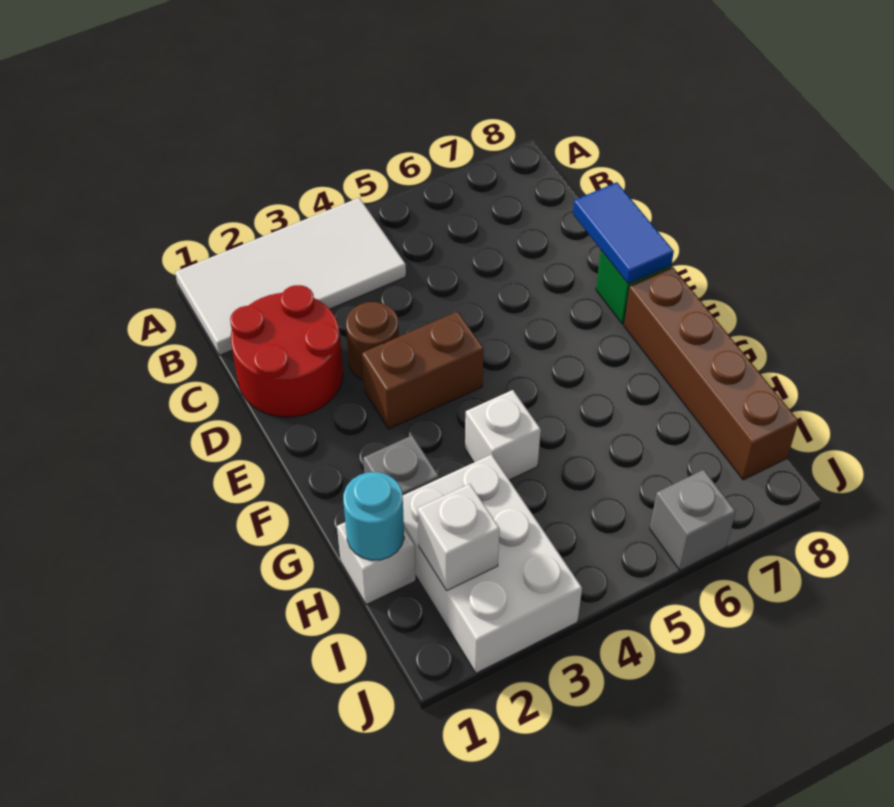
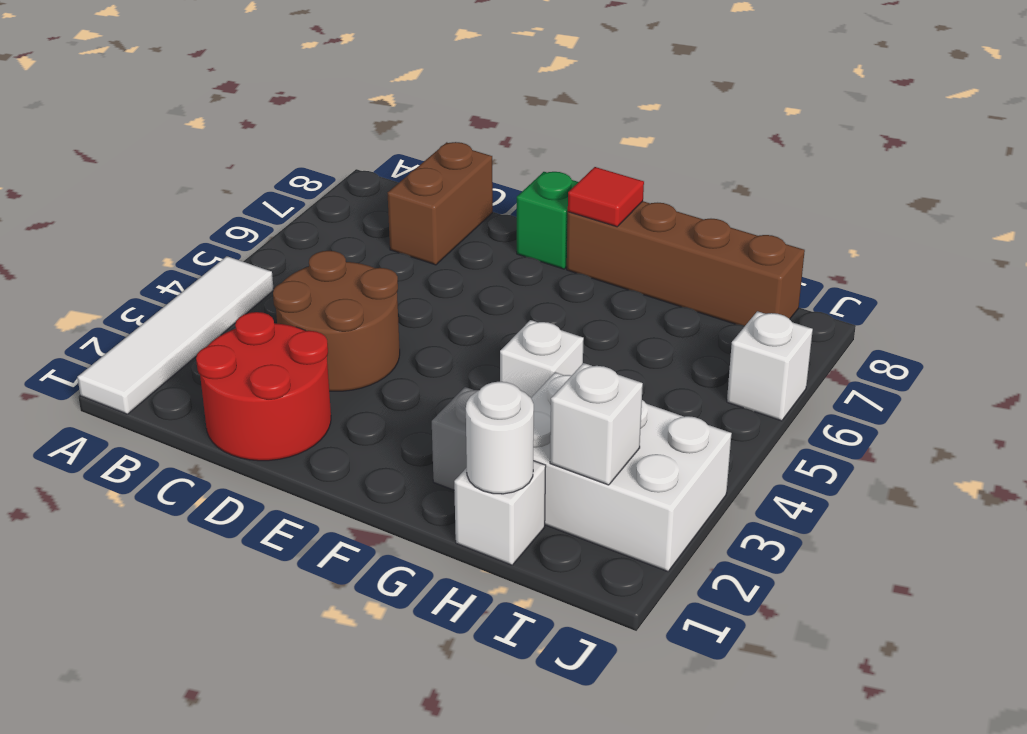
white 2x4 tile [175,198,406,355] -> white 1x4 tile [77,256,274,414]
brown 1x1 round brick [346,302,399,380] -> brown 2x2 round brick [273,251,400,391]
blue 1x2 tile [573,182,674,284] -> none
brown 1x2 brick [362,312,484,429] -> brown 1x2 brick moved to [388,142,493,265]
none -> red 1x1 tile [568,167,644,227]
cyan 1x1 round brick [343,472,404,560] -> white 1x1 round brick [466,382,534,494]
grey 1x1 brick [650,470,736,571] -> white 1x1 brick [727,311,813,421]

